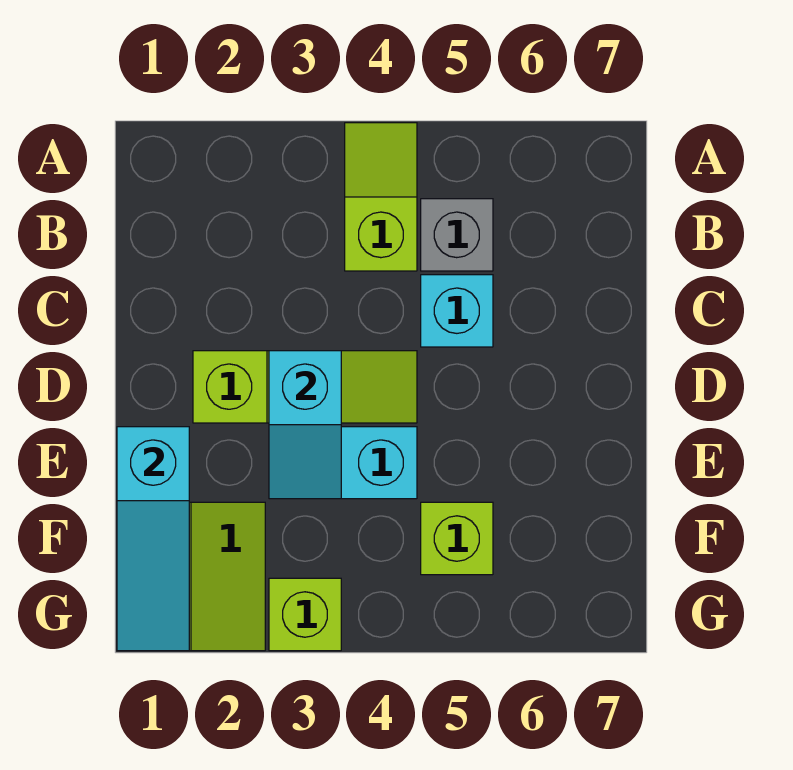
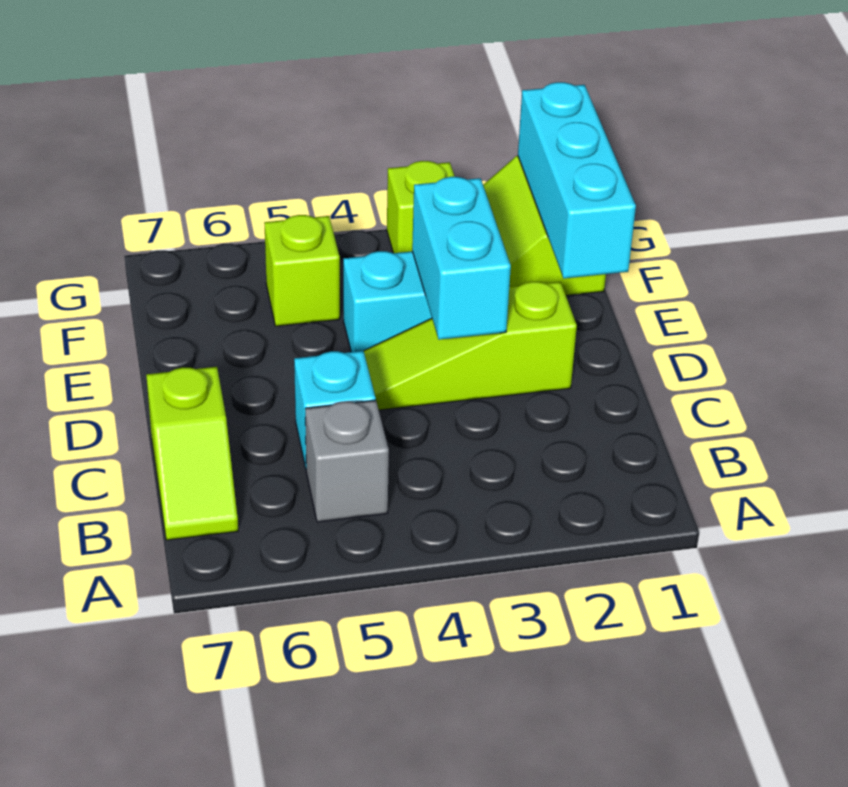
lime 1x2 slope [345,123,417,271] -> lime 1x2 slope moved to [146,367,238,540]
cyan 1x2 slope [269,351,341,499] -> cyan 1x2 brick [412,177,511,340]
cyan 1x3 slope [117,427,189,651] -> cyan 1x3 brick [518,82,636,278]

